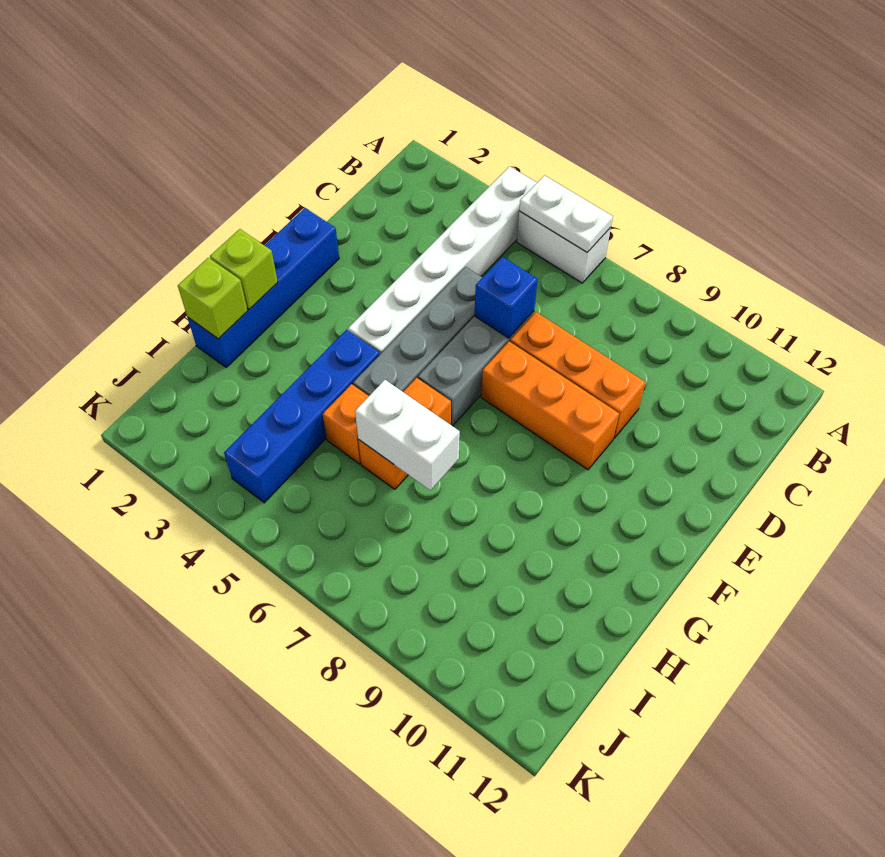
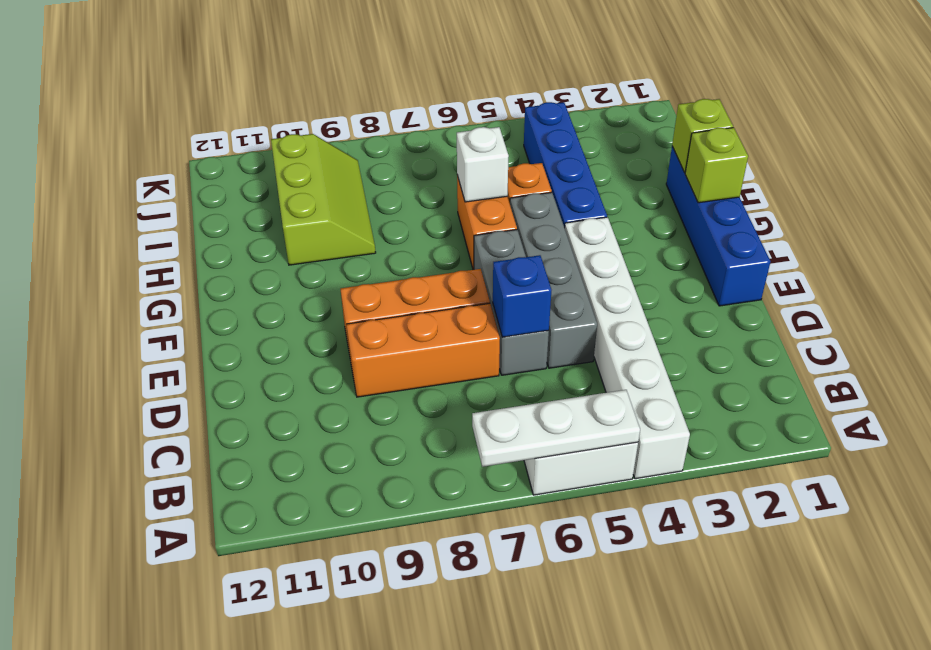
white 1x2 plate [519,176,613,252] -> white 1x3 plate [472,390,640,467]
white 1x2 brick [355,380,460,490] -> white 1x1 brick [457,127,509,202]
none -> lime 2x3 slope [271,134,376,265]

